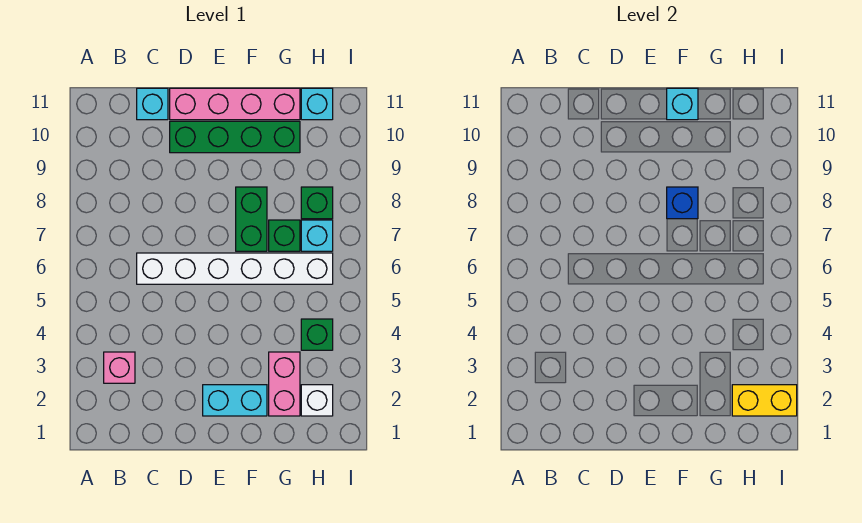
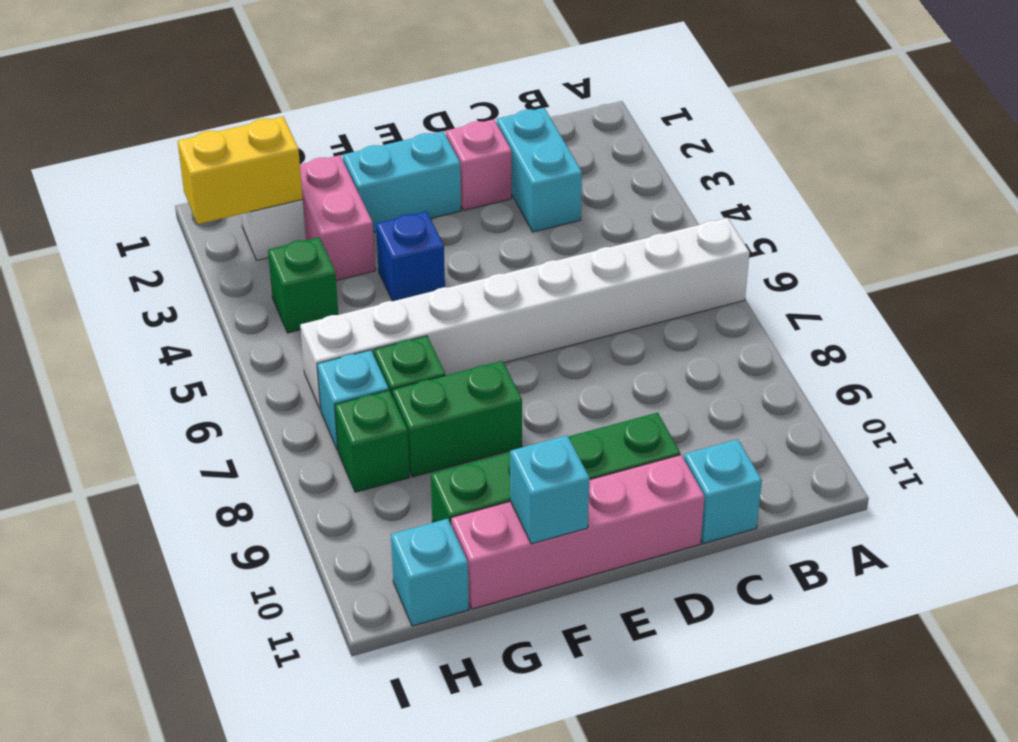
pink 1x1 brick [104,352,135,383] -> pink 1x1 brick moved to [446,119,512,210]
none -> cyan 1x2 brick [497,108,582,232]
white 1x6 brick [137,253,333,284] -> white 1x8 brick [300,218,750,410]
green 1x2 brick [236,187,267,251] -> green 1x2 brick turned to [392,361,522,477]
blue 1x1 brick [667,187,698,219] -> blue 1x1 brick moved to [376,211,445,301]

